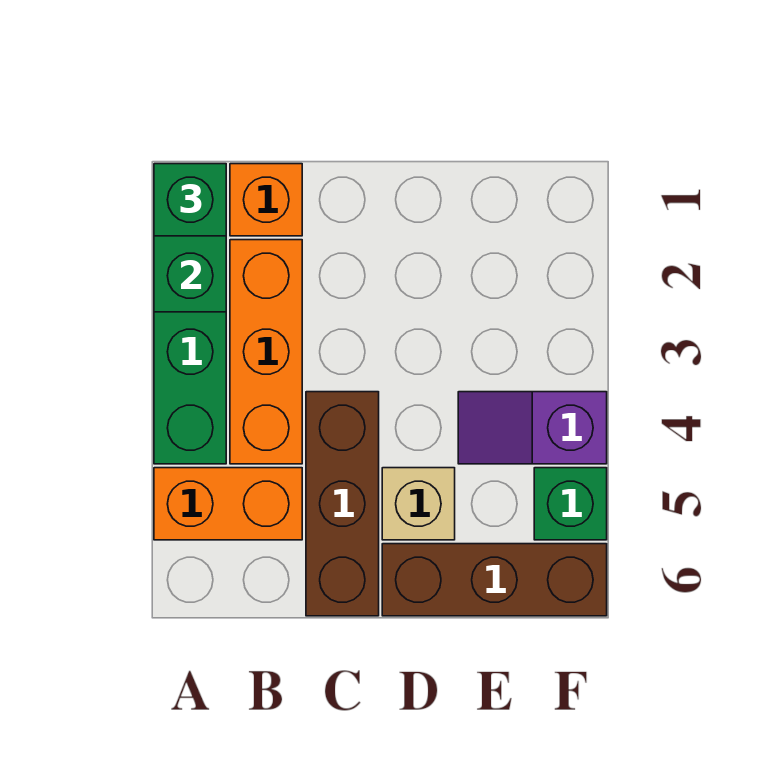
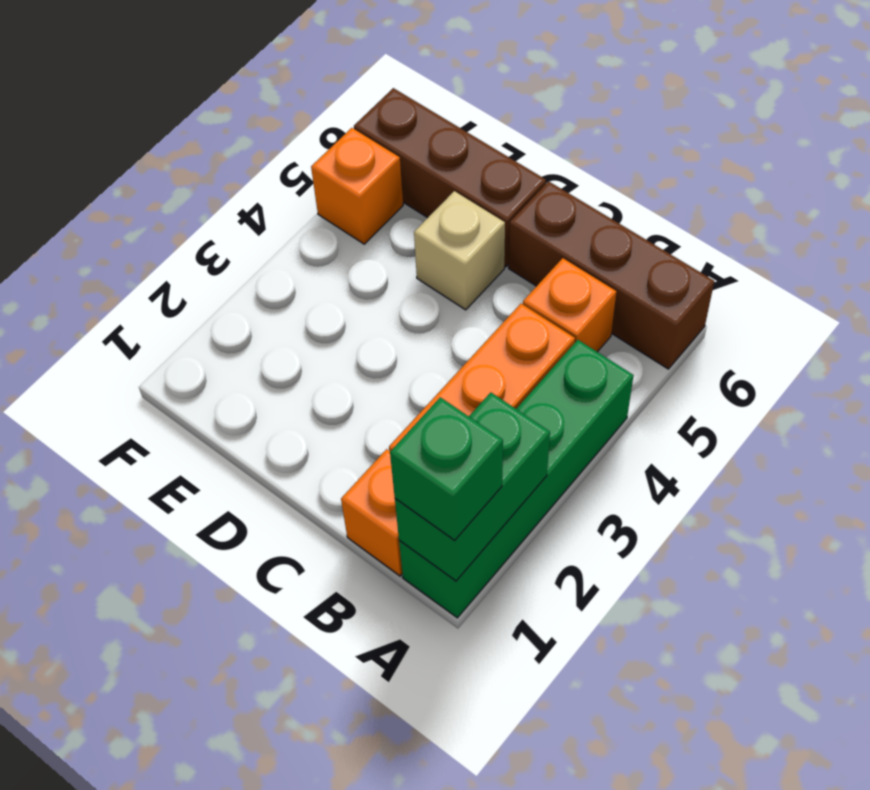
orange 1x2 brick [154,468,302,540] -> orange 1x1 brick [523,258,616,352]
brown 1x3 brick [306,392,379,616] -> brown 1x3 brick turned to [509,181,714,369]
purple 1x2 slope [458,392,607,464] -> none
green 1x1 brick [534,468,607,540] -> orange 1x1 brick [311,128,403,244]

